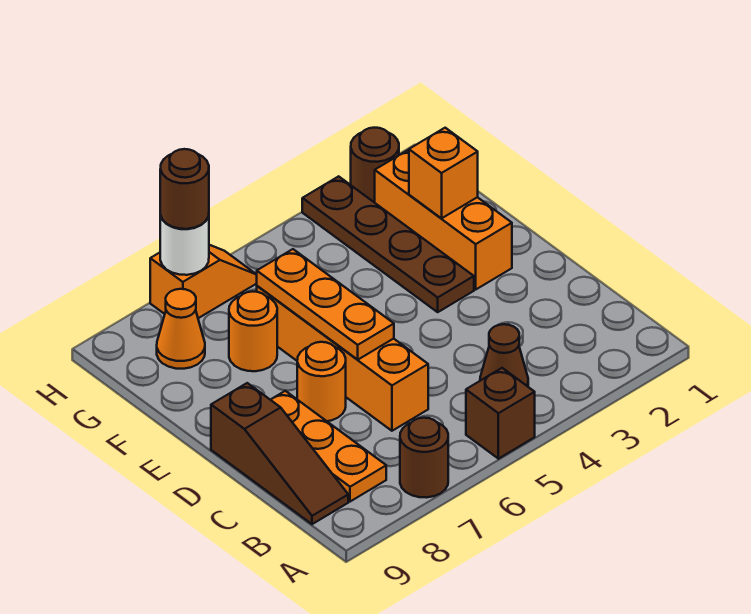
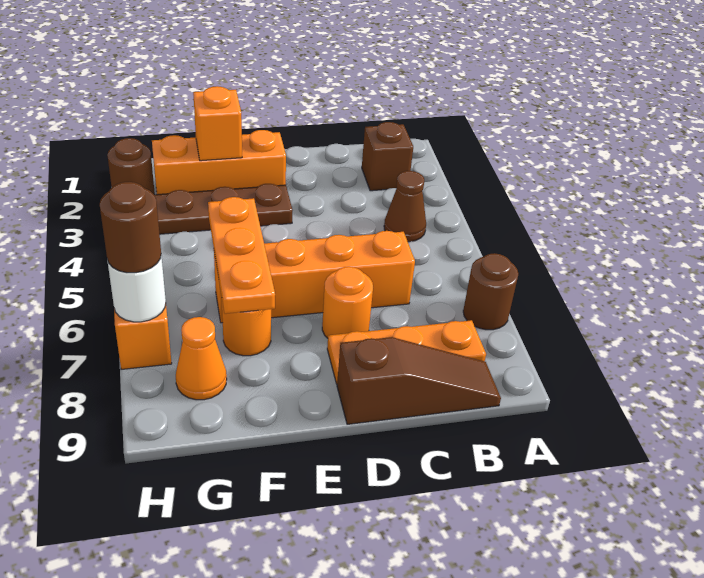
brown 1x1 brick [466,368,535,459] -> brown 1x1 brick moved to [362,122,413,191]
orange 1x3 plate [256,249,394,360] -> orange 1x3 plate turned to [208,197,275,314]

